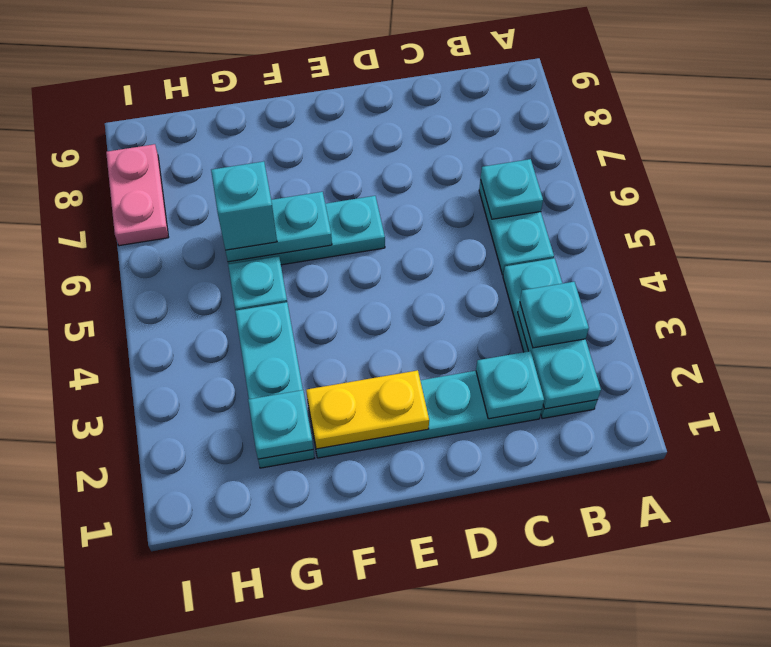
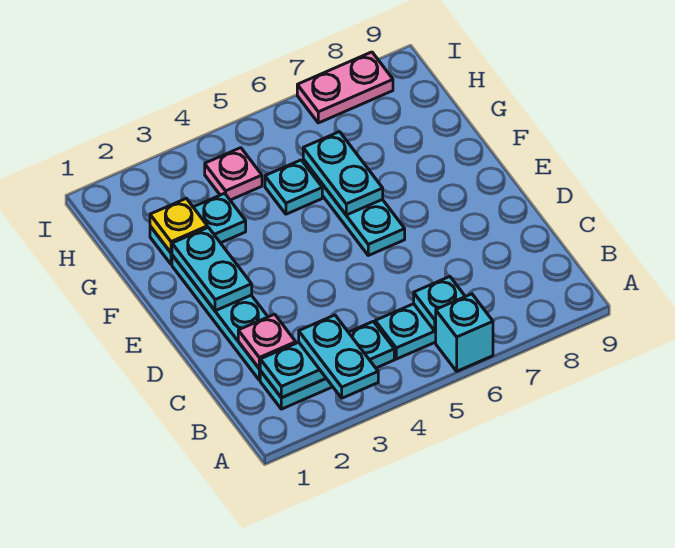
cyan 1x1 plate [520,282,589,348] -> cyan 1x2 plate [299,315,378,398]
cyan 1x1 plate [476,351,544,419] -> pink 1x1 plate [238,314,296,369]
yellow 1x2 plate [306,370,429,449] -> cyan 1x2 plate [172,227,252,311]
cyan 1x3 plate [235,302,314,468] -> cyan 1x2 plate [150,193,246,264]
cyan 1x1 plate [248,390,313,459] -> yellow 1x1 plate [150,198,207,253]
cyan 1x1 brick [211,161,277,250] -> cyan 1x1 brick moved to [436,294,493,371]
none -> pink 1x1 plate [205,148,262,200]

